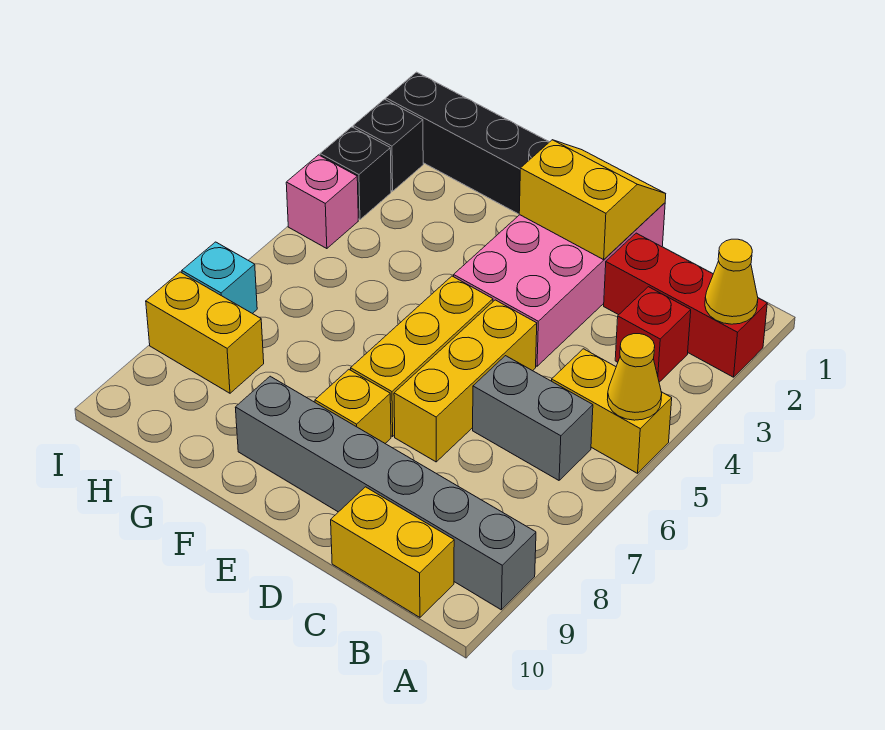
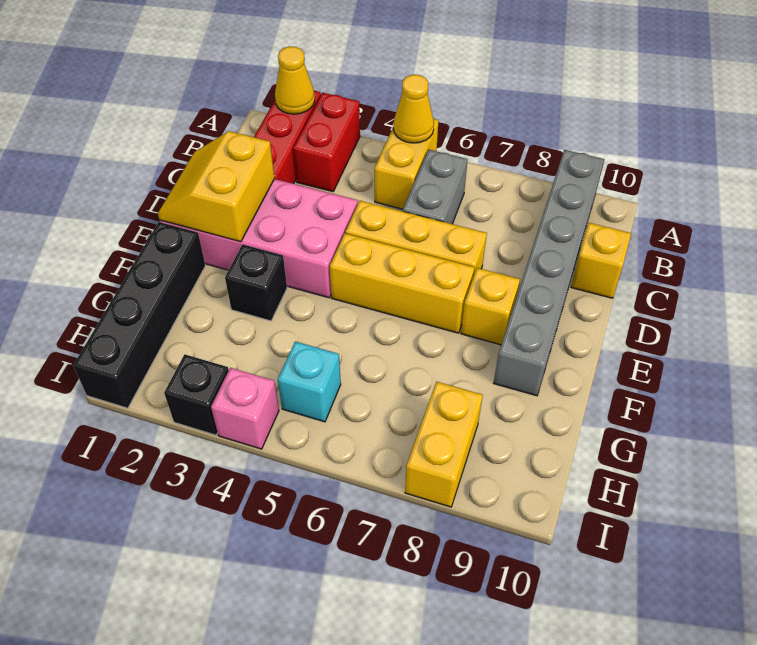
red 1x1 brick [615,287,691,382] -> red 1x2 brick [293,93,360,192]
yellow 1x2 brick [331,487,454,617] -> yellow 1x1 brick [571,223,631,298]
black 1x1 brick [353,99,423,191] -> black 1x1 brick moved to [225,244,287,321]
cyan 1x1 brick [182,242,257,314] -> cyan 1x1 brick moved to [278,342,341,422]

